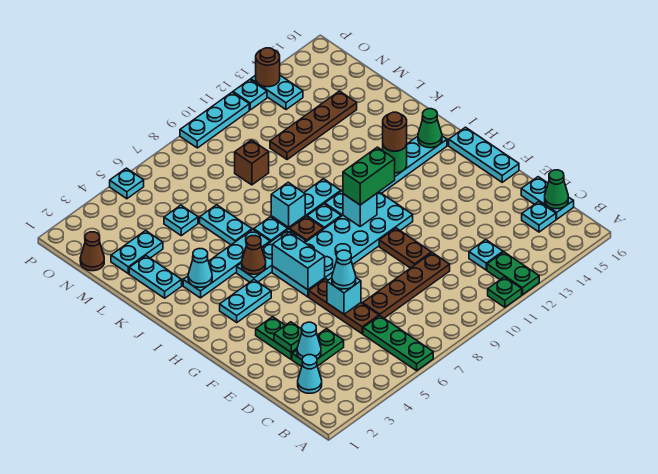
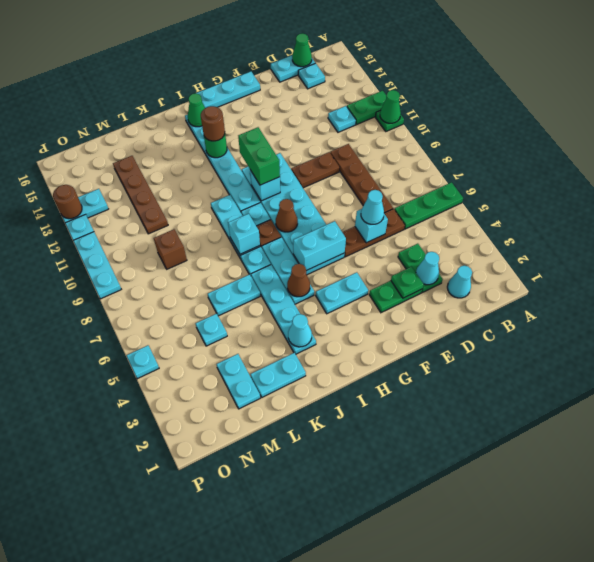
none -> green 1x1 cone [380,90,401,123]
cyan 1x2 plate [220,280,271,322] -> cyan 1x2 plate turned to [316,272,368,314]
brown 1x1 cone [80,232,104,271] -> brown 1x1 cone moved to [276,199,298,232]

